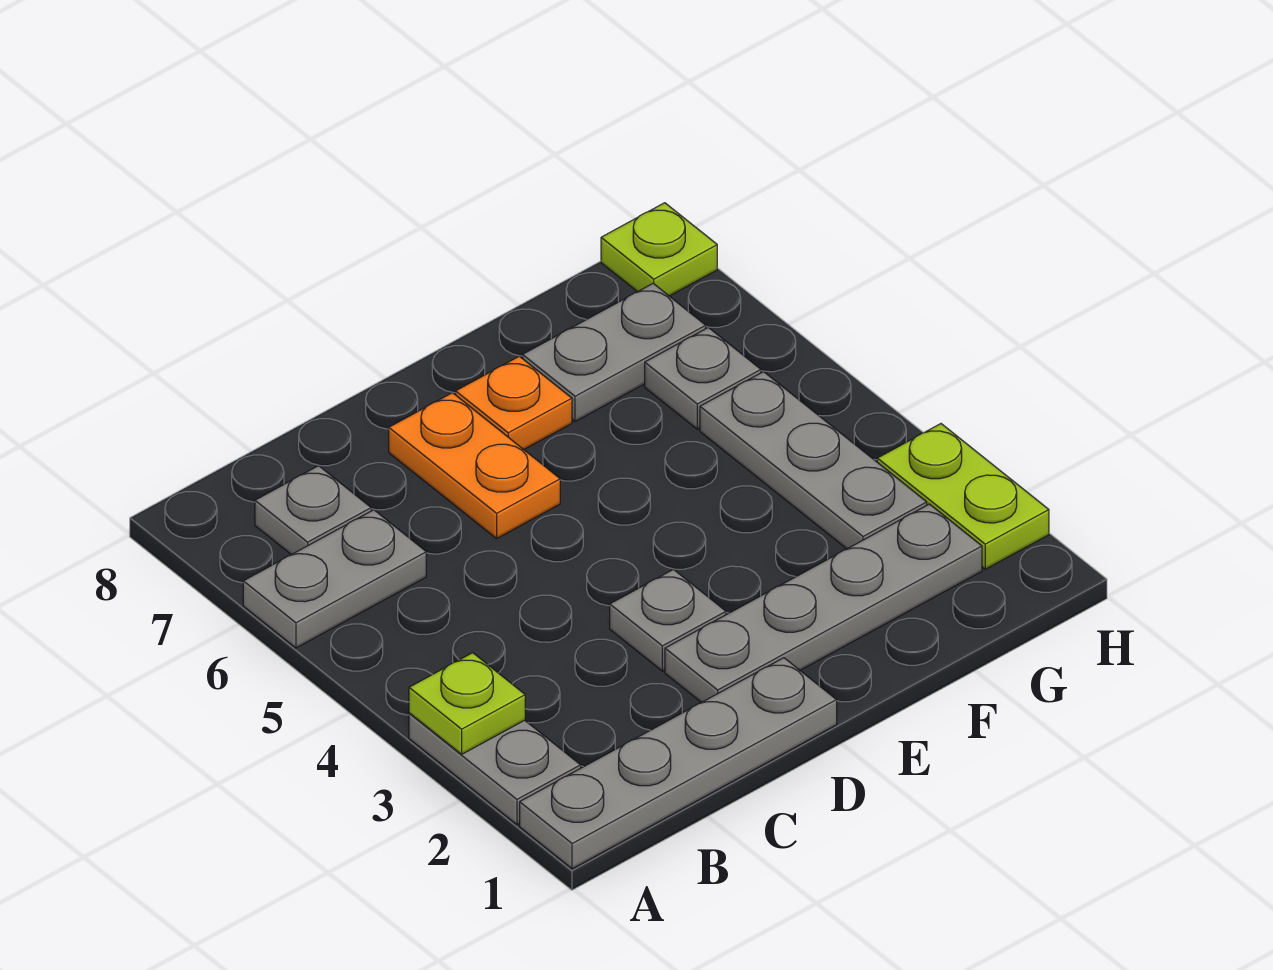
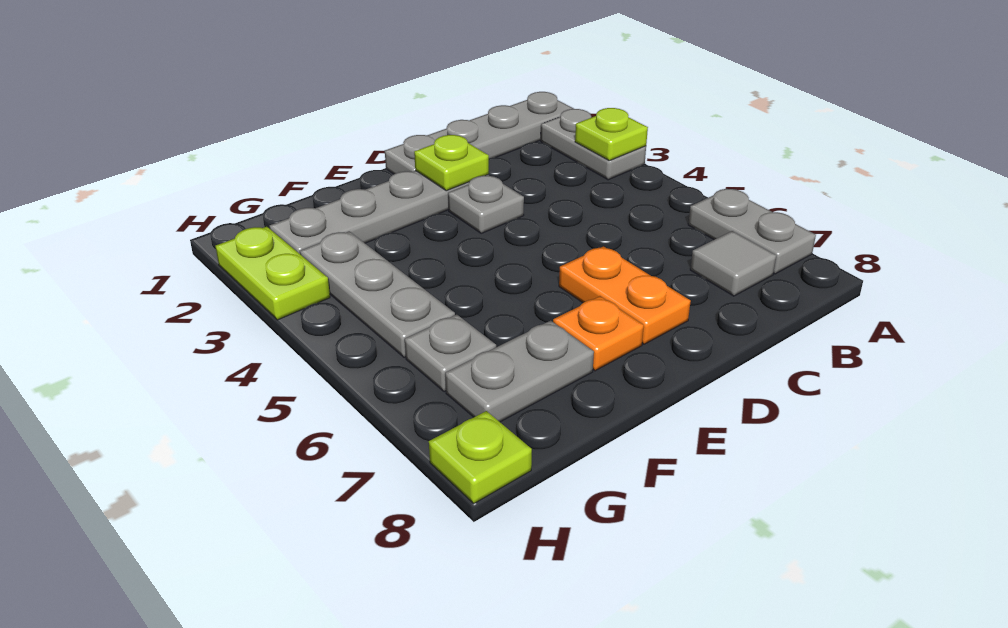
grey 1x2 plate [243,510,426,648] -> grey 1x2 plate turned to [688,189,816,274]
grey 1x1 plate [255,466,371,555] -> grey 1x1 tile [690,231,776,296]
none -> lime 1x1 plate [414,135,489,191]

